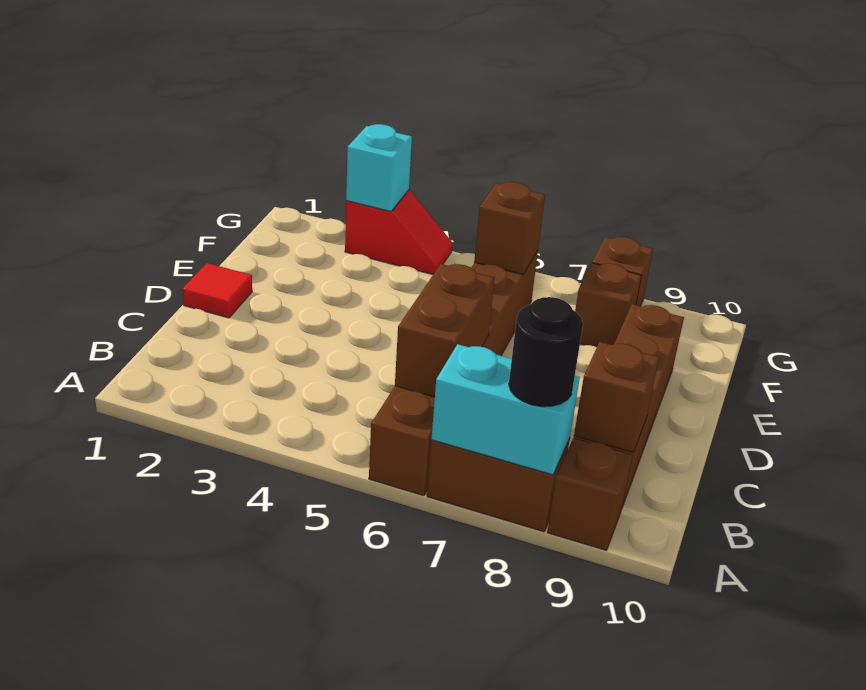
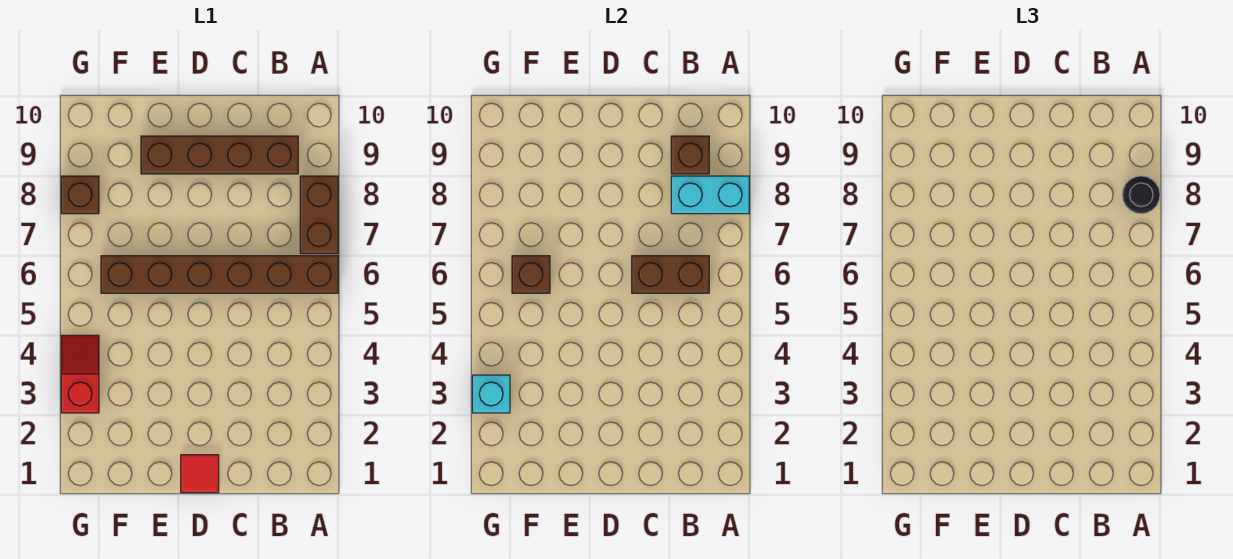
cyan 1x2 brick [431,344,580,475] -> cyan 1x2 brick turned to [671,176,749,214]
brown 1x1 brick [547,438,633,551] -> none
brown 1x1 brick [575,263,642,347] -> none

